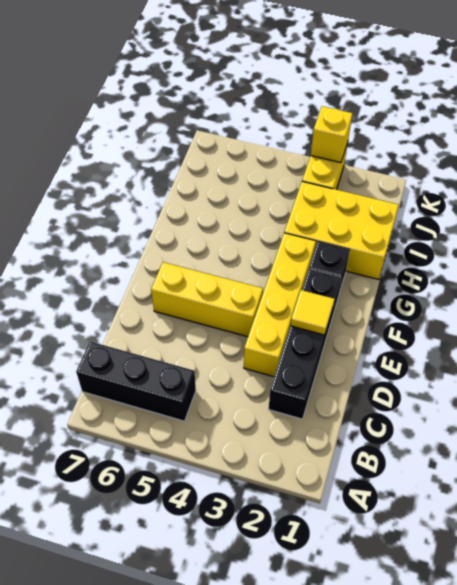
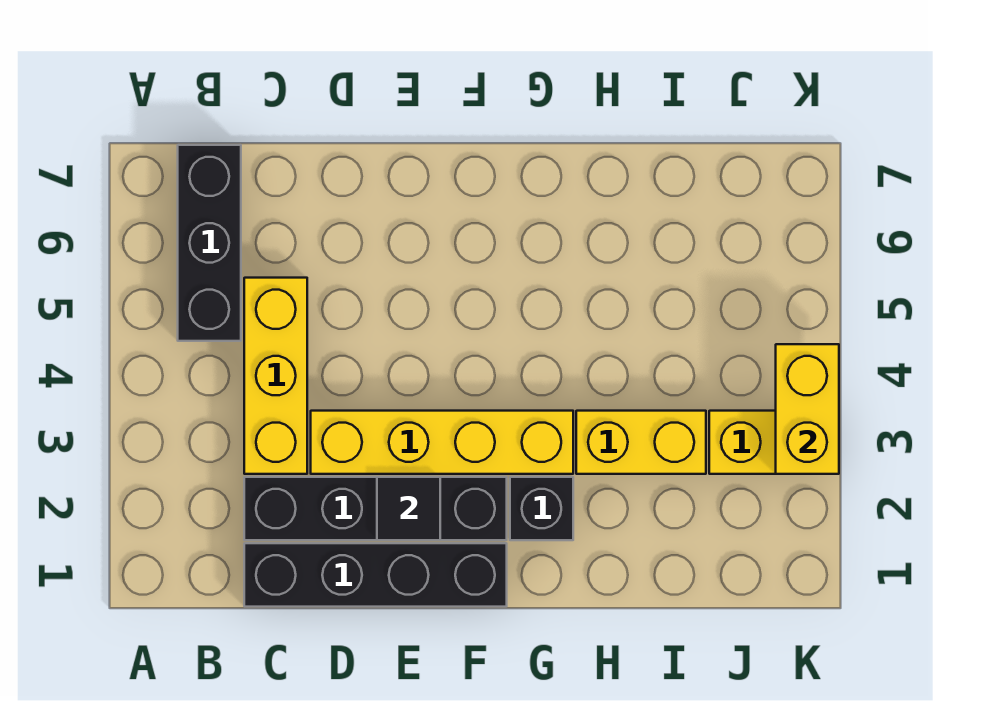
none -> black 1x4 brick [244,543,507,607]
yellow 1x1 tile [291,290,334,335] -> black 1x1 tile [377,477,440,540]
yellow 1x3 brick [151,262,263,337] -> yellow 1x3 brick moved to [244,278,307,474]
yellow 2x3 brick [284,181,399,280] -> yellow 1x2 brick [576,411,706,474]
yellow 1x1 brick [311,106,353,163] -> yellow 1x2 brick [776,344,839,474]

